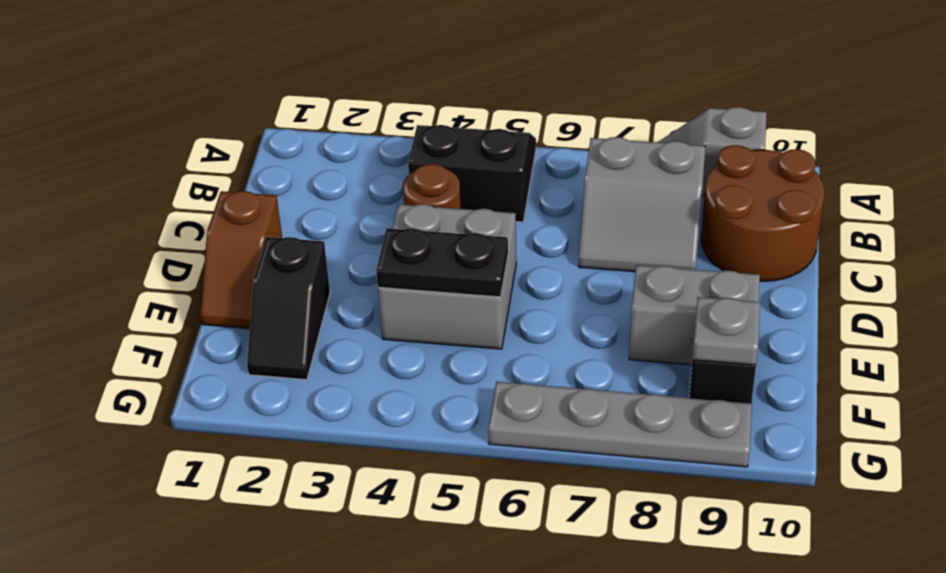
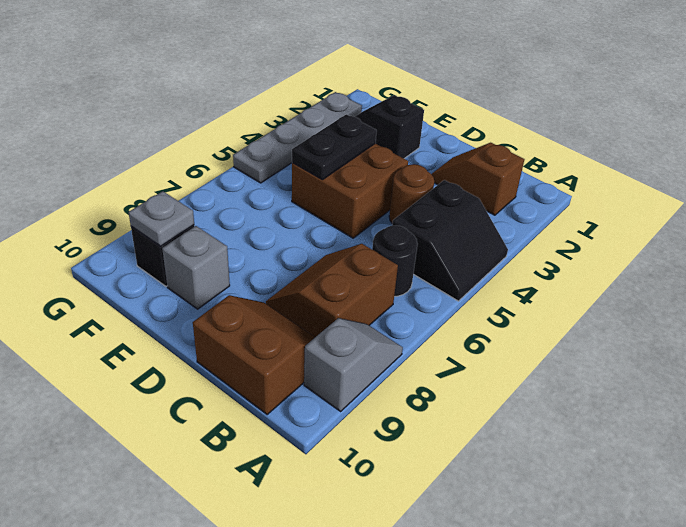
none -> black 1x1 round brick [372,226,417,297]
grey 2x2 slope [579,137,705,272] -> brown 2x2 slope [266,244,398,337]
brown 2x2 round brick [701,145,825,281] -> brown 2x2 slope [193,295,315,414]
brown 1x2 slope [201,191,282,329] -> brown 1x2 slope moved to [431,143,524,215]
grey 2x2 brick [378,204,516,349] -> brown 2x2 brick [292,143,408,238]
grey 1x2 brick [629,265,760,365] -> grey 1x1 brick [162,226,230,309]
grey 1x4 plate [488,382,752,467] -> grey 1x4 plate moved to [233,92,362,183]

